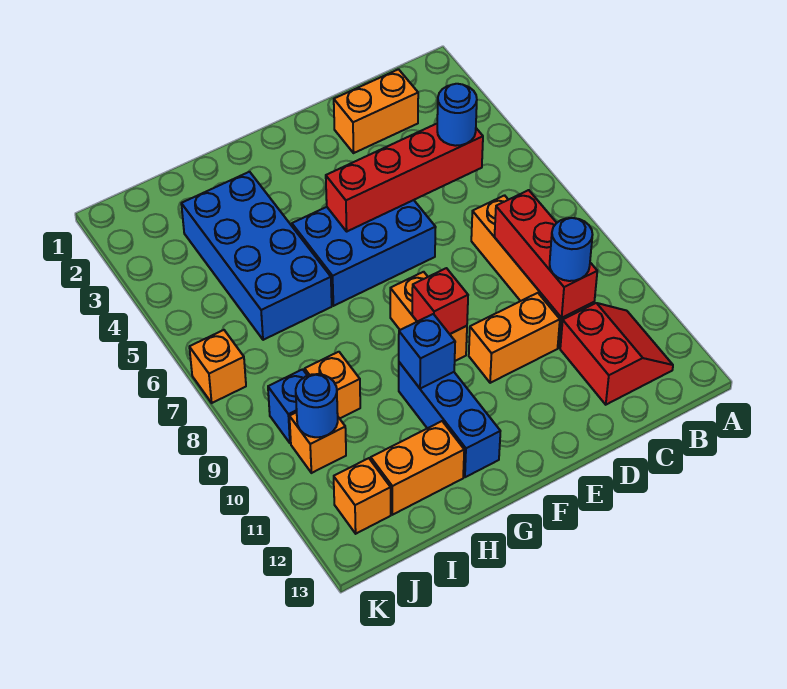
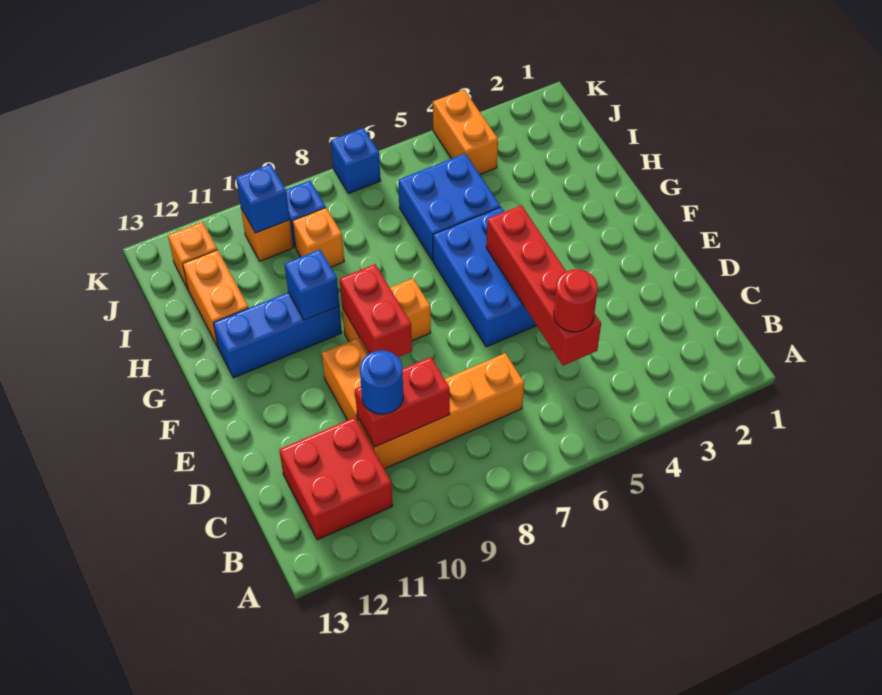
red 2x2 slope [560,303,673,405] -> red 2x2 brick [279,417,393,540]
orange 1x2 brick [334,69,418,153] -> orange 1x2 brick moved to [433,90,498,174]
blue 1x1 round brick [437,84,477,146] -> red 1x1 round brick [554,269,598,332]
red 1x3 brick [495,190,597,318] -> red 1x2 brick [355,357,450,447]
red 1x1 brick [412,268,468,334] -> red 1x2 brick [340,264,412,357]
blue 2x4 brick [181,172,332,340] -> blue 2x2 brick [398,154,500,261]
blue 1x1 round brick [296,374,338,437] -> blue 1x1 brick [236,164,290,233]
orange 1x1 brick [189,330,246,403] -> blue 1x1 brick [331,128,381,194]

